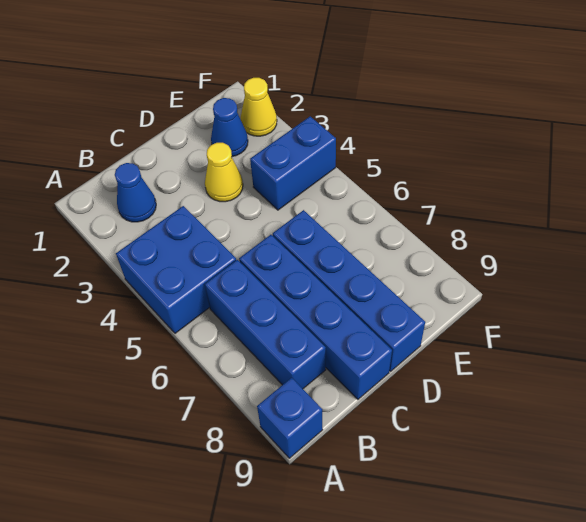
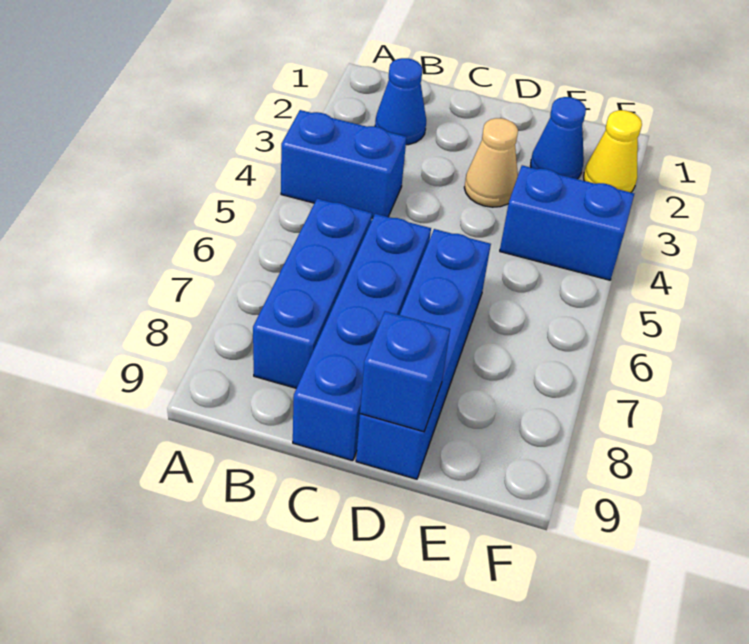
blue 2x2 brick [116,206,236,333] -> blue 1x2 brick [281,110,407,218]
blue 1x1 brick [257,378,323,458] -> blue 1x1 brick moved to [360,311,450,432]
yellow 1x1 cone [205,143,243,202] -> tan 1x1 cone [464,118,518,207]

